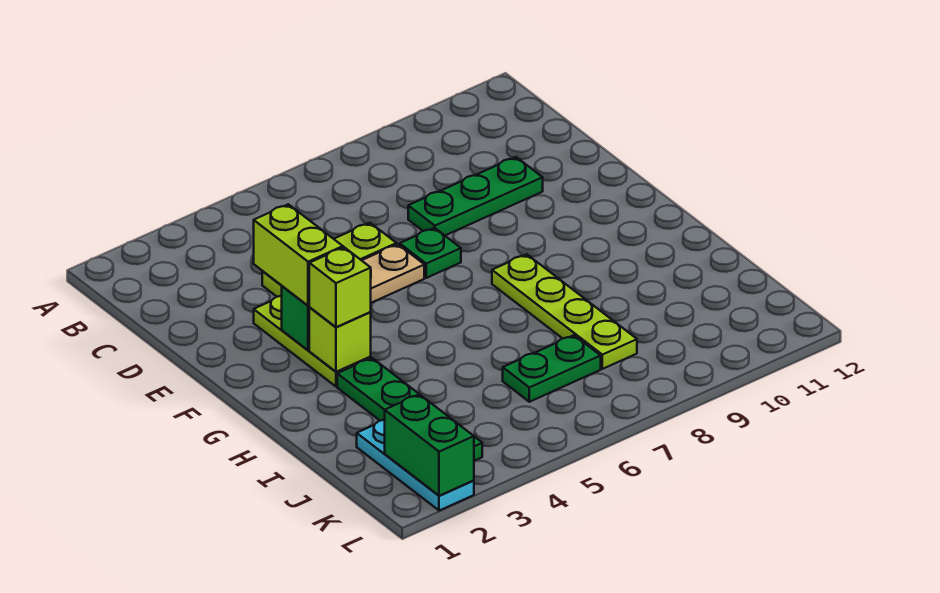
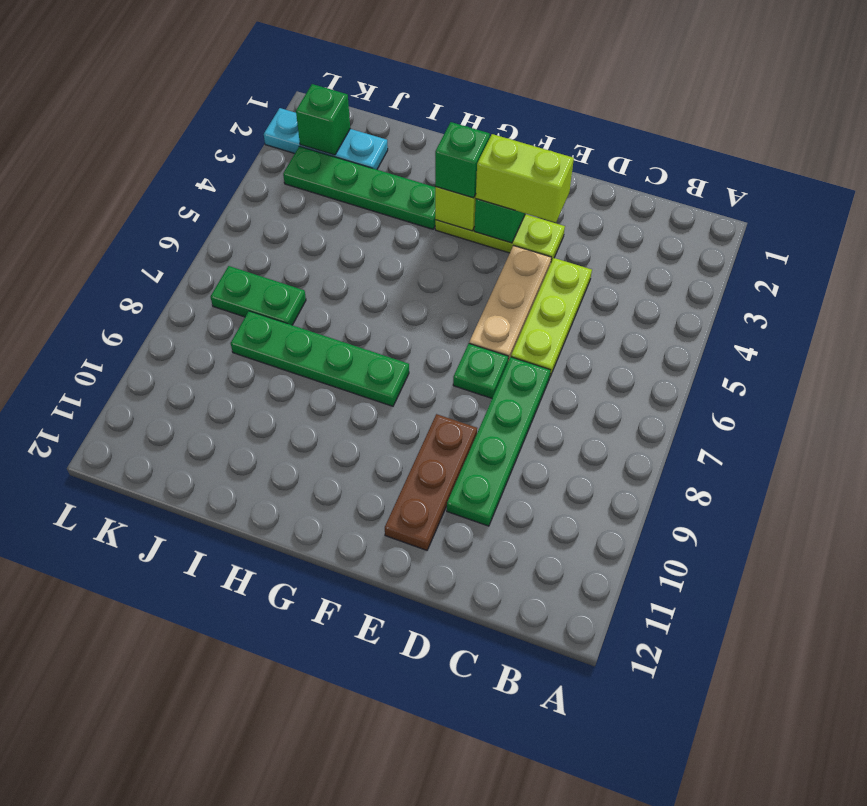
green 1x3 plate [408,157,543,235] -> green 1x4 plate [447,357,551,526]
none -> brown 1x3 plate [385,414,477,550]
lime 1x1 brick [309,247,371,327] -> green 1x1 brick [435,122,490,198]
lime 1x4 plate [492,254,637,369] -> green 1x4 plate [231,311,409,406]
green 1x2 plate [503,335,601,402] -> green 1x2 plate turned to [211,266,306,325]
green 1x2 brick [385,394,474,496] -> green 1x1 brick [296,84,350,155]

